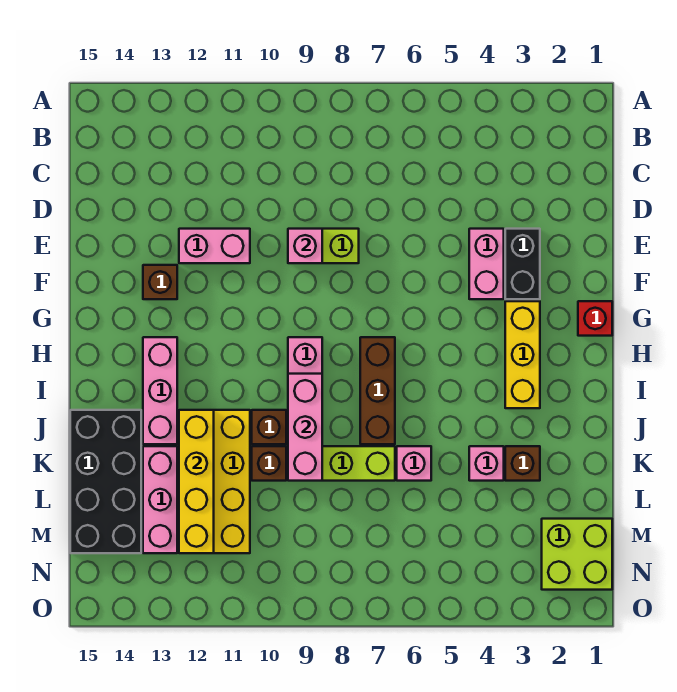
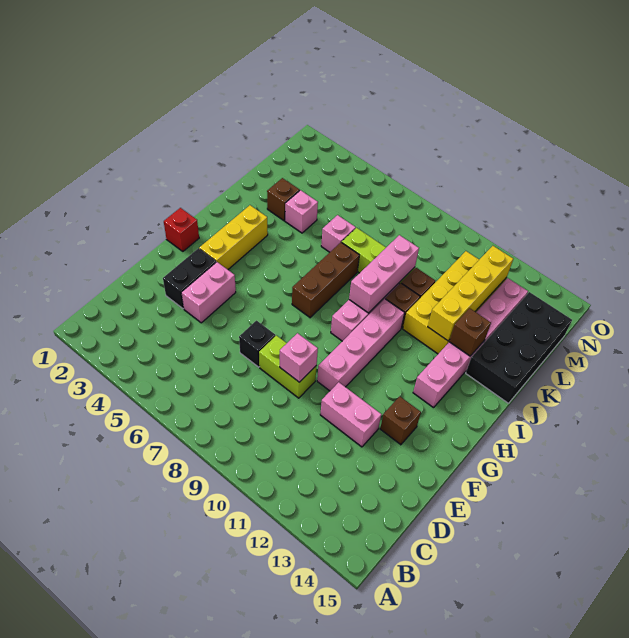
none -> black 1x1 brick [239,321,275,367]
none -> pink 1x4 brick [317,299,405,391]
none -> brown 1x1 brick [449,308,491,356]
lime 2x2 brick [542,519,612,590] -> none

